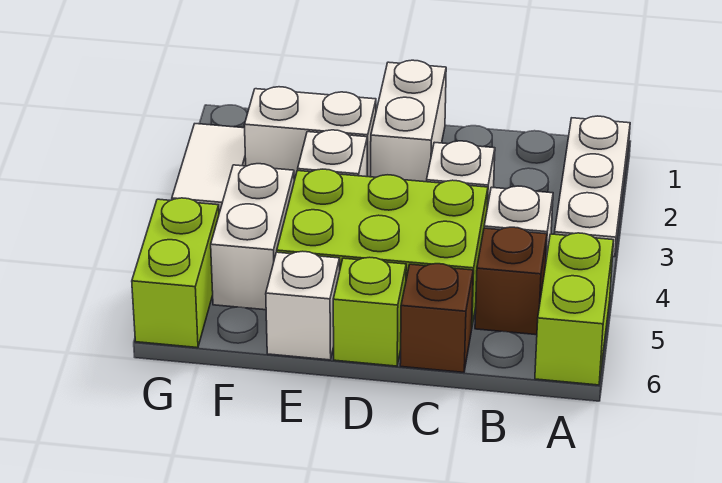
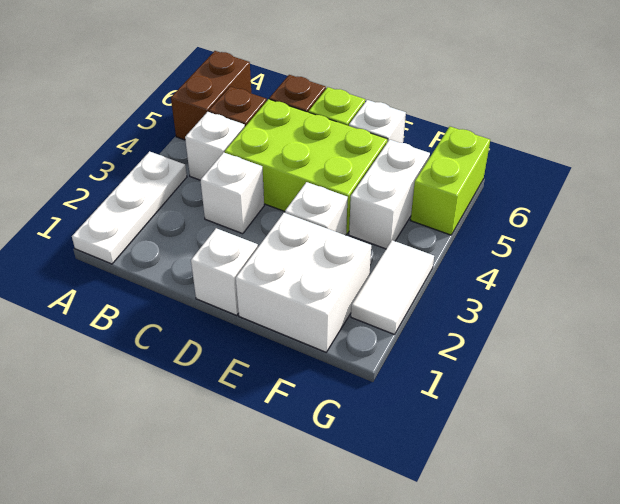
lime 1x2 brick [535,233,614,385] -> brown 1x2 brick [171,51,251,140]
white 1x2 brick [371,60,446,182] -> white 1x1 brick [191,228,258,315]
white 1x2 brick [244,87,376,180] -> white 2x2 brick [236,213,371,352]

